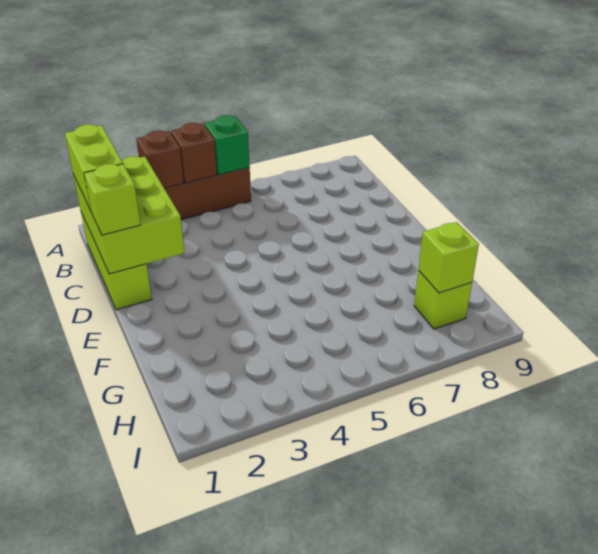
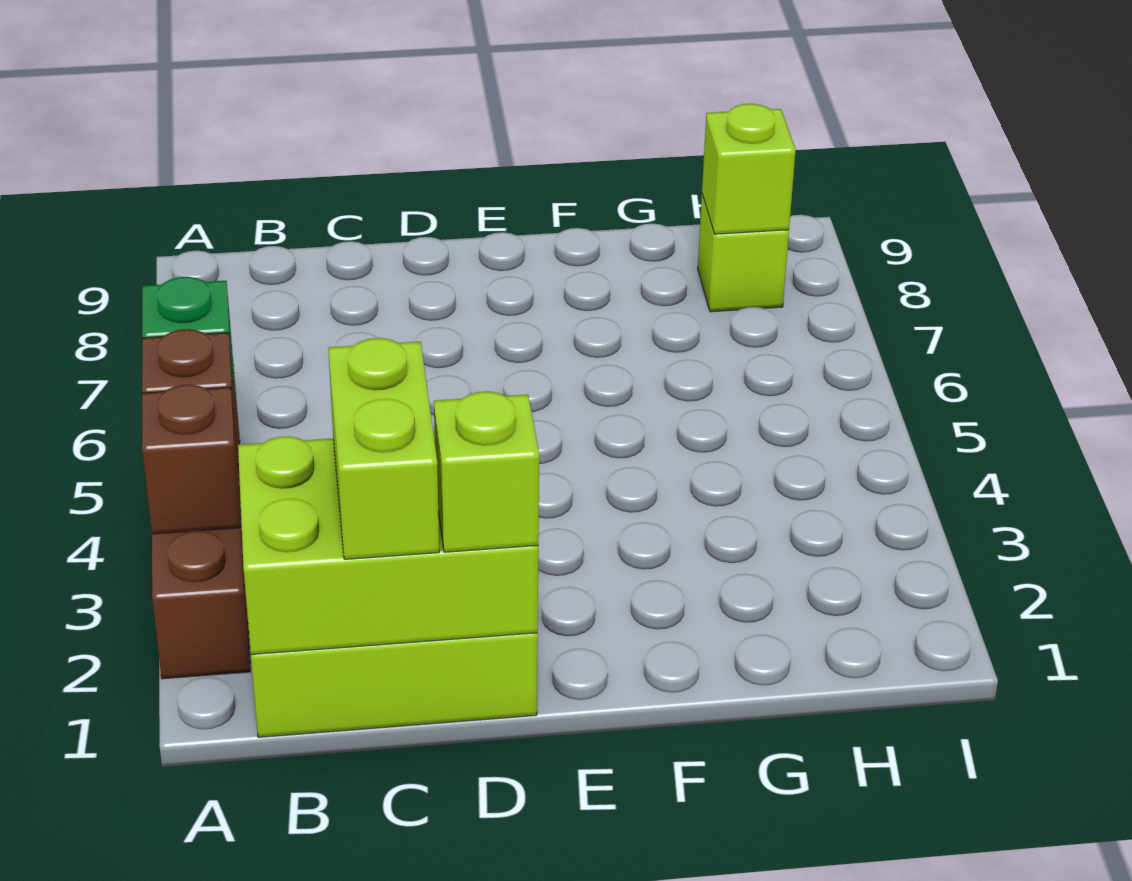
lime 1x2 brick [65,124,123,211] -> lime 1x2 brick turned to [328,338,439,559]

